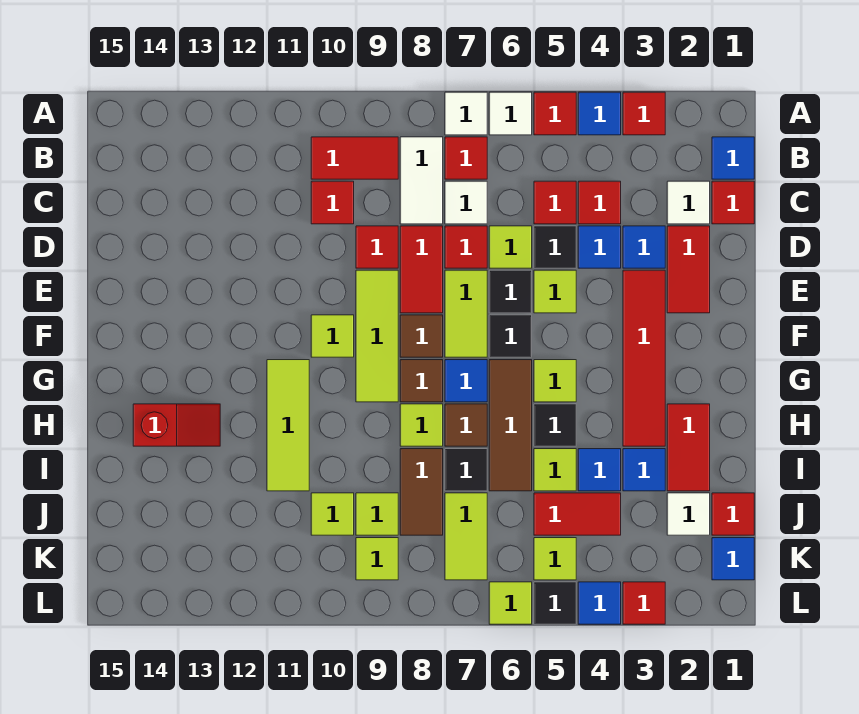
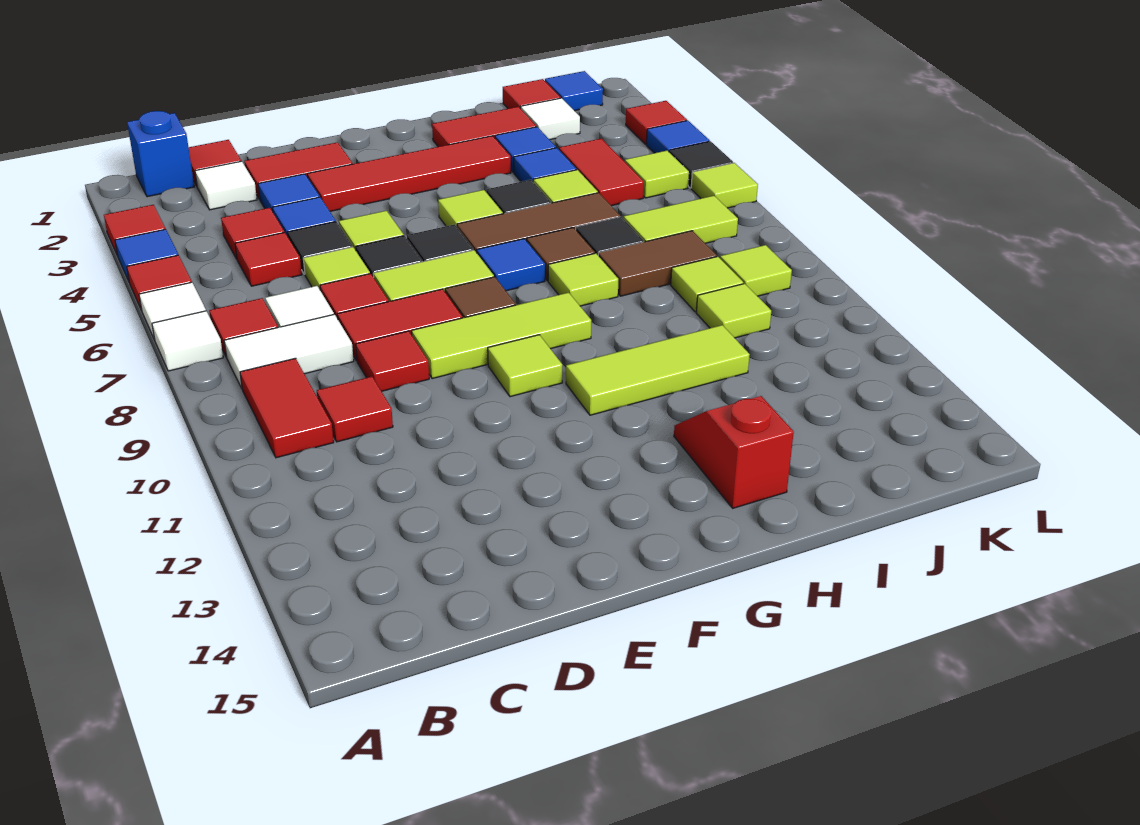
blue 1x1 tile [712,137,754,179] -> blue 1x1 brick [127,111,194,197]
brown 1x1 tile [400,360,443,402] -> none

